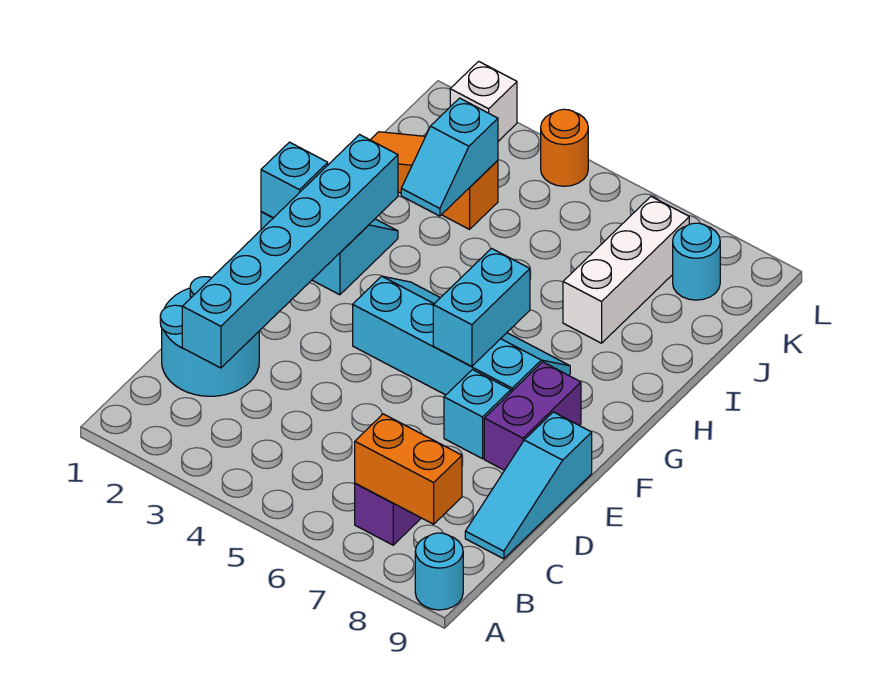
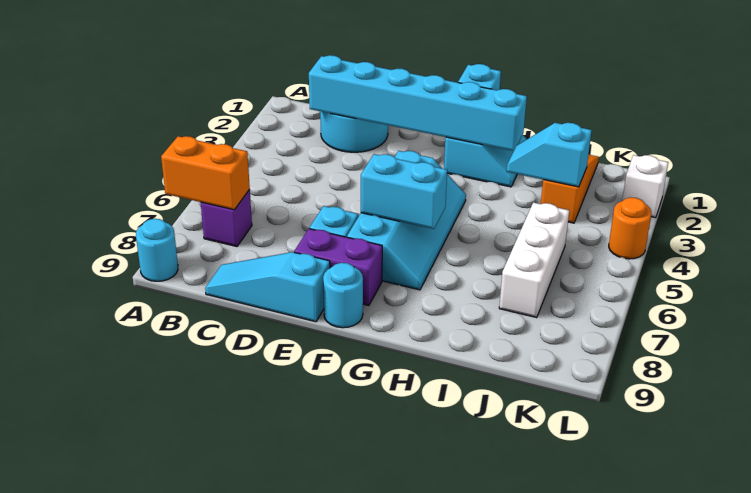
orange 1x2 brick [355,414,462,524] -> orange 1x2 brick turned to [161,136,250,210]
white 1x3 brick [563,197,689,343] -> white 1x3 brick turned to [499,203,569,318]
cyan 1x1 round brick [673,223,720,300] -> cyan 1x1 round brick moved to [323,263,363,328]

